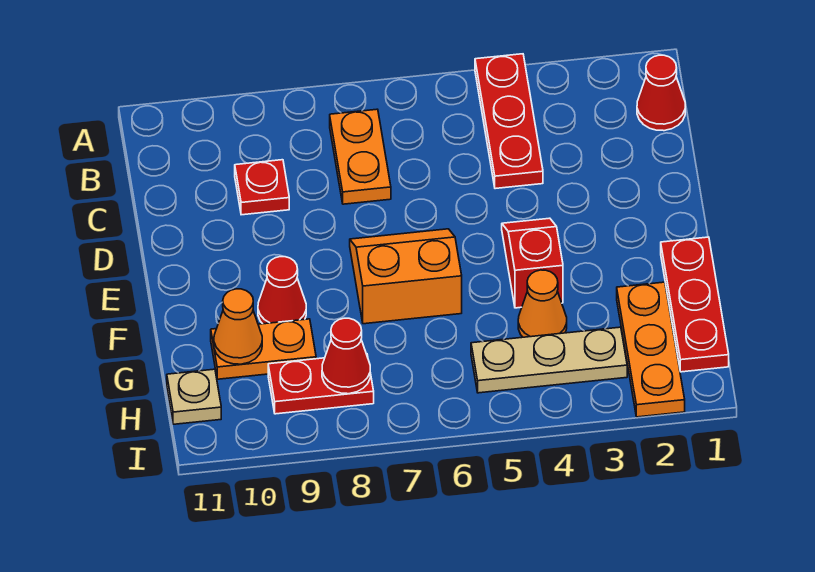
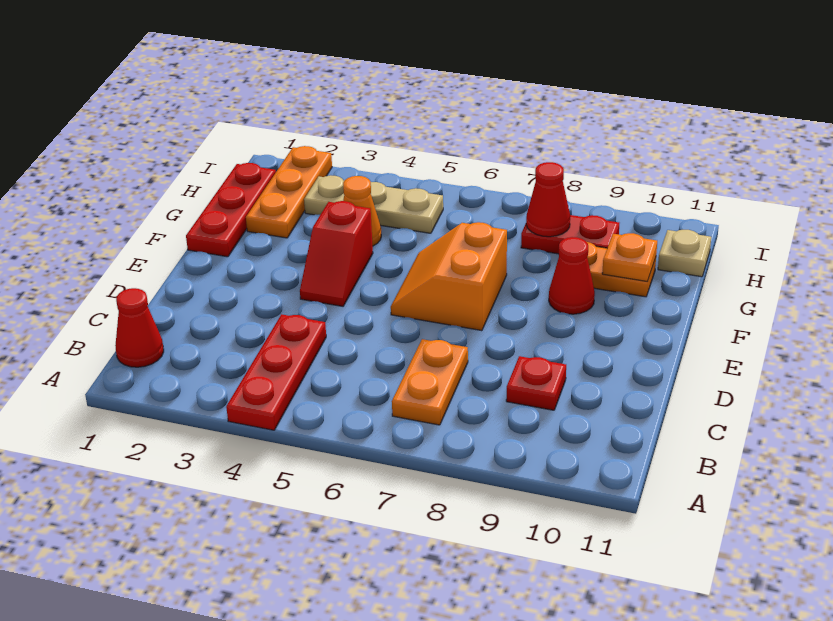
orange 2x2 slope [350,229,462,324] -> orange 2x2 slope turned to [391,222,507,331]
orange 1x1 cone [214,289,262,364] -> orange 1x1 plate [602,233,657,282]

